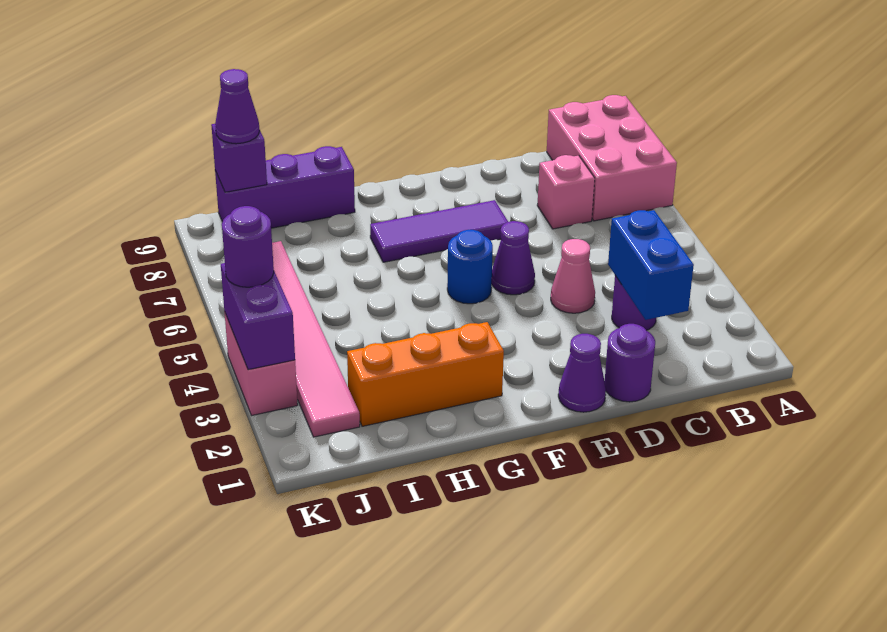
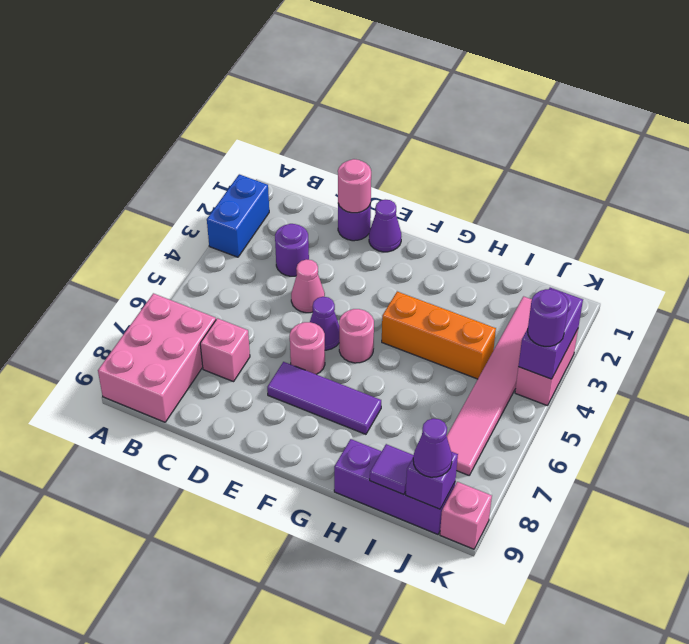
blue 1x2 brick [608,210,694,320] -> blue 1x2 brick moved to [207,174,269,257]
none -> pink 1x1 round brick [338,159,371,213]
none -> pink 1x1 round brick [290,322,325,374]
blue 1x1 round brick [447,230,493,304] -> pink 1x1 round brick [339,309,374,363]
orange 1x3 brick [347,322,504,426] -> orange 1x3 brick moved to [382,292,496,379]
none -> purple 1x1 tile [370,444,414,495]
none -> pink 1x1 brick [440,482,492,549]

